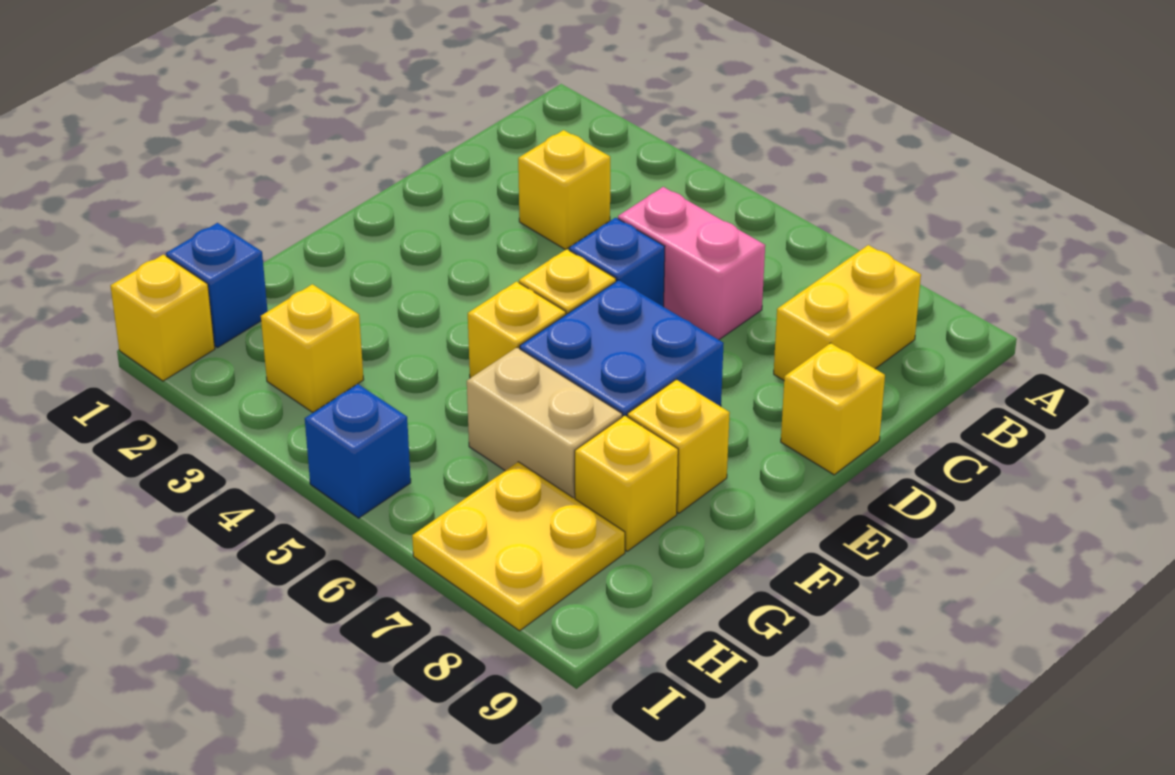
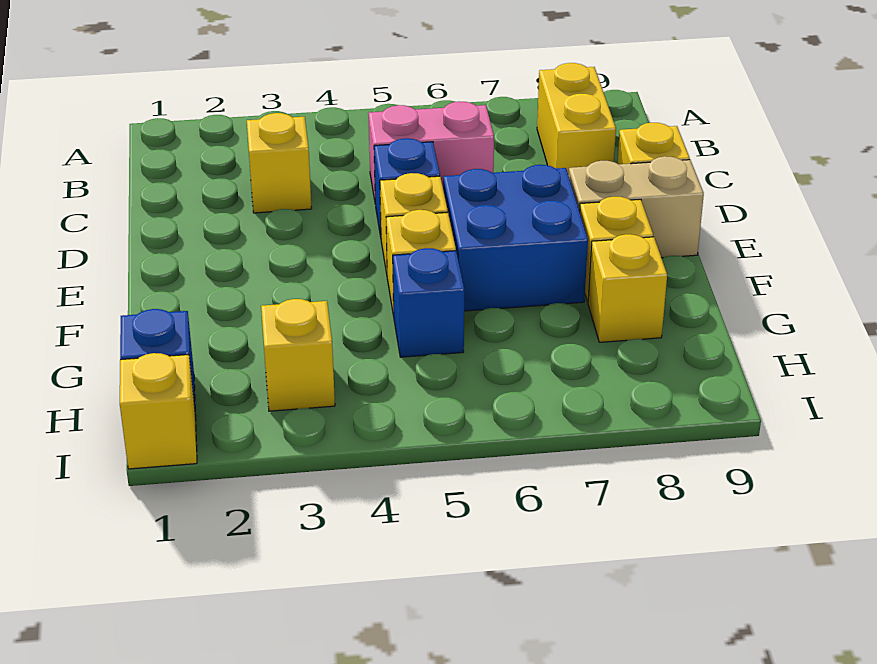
tan 1x2 brick [467,348,622,499] -> tan 1x2 brick moved to [569,156,704,258]
yellow 2x2 plate [412,462,625,631] -> none
blue 1x1 brick [305,384,411,518] -> blue 1x1 brick moved to [393,248,464,357]

